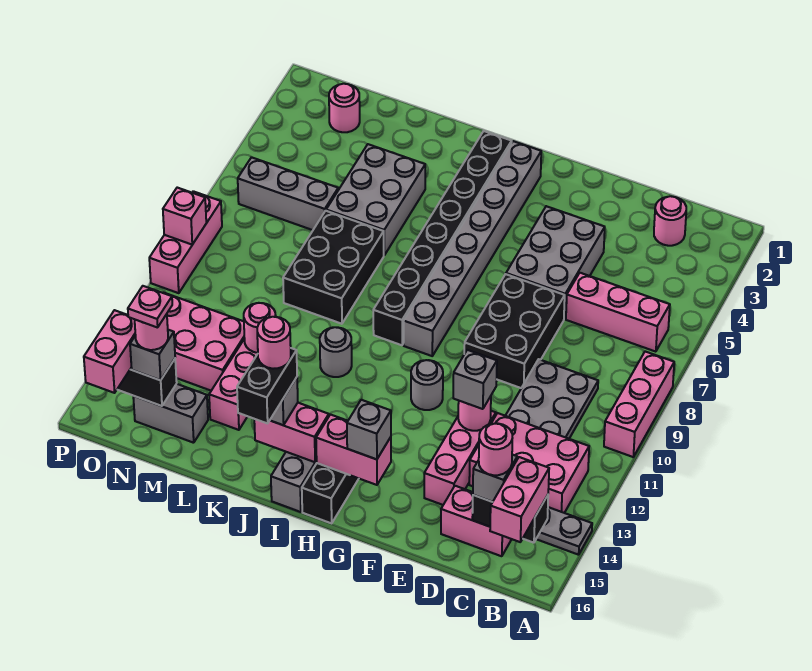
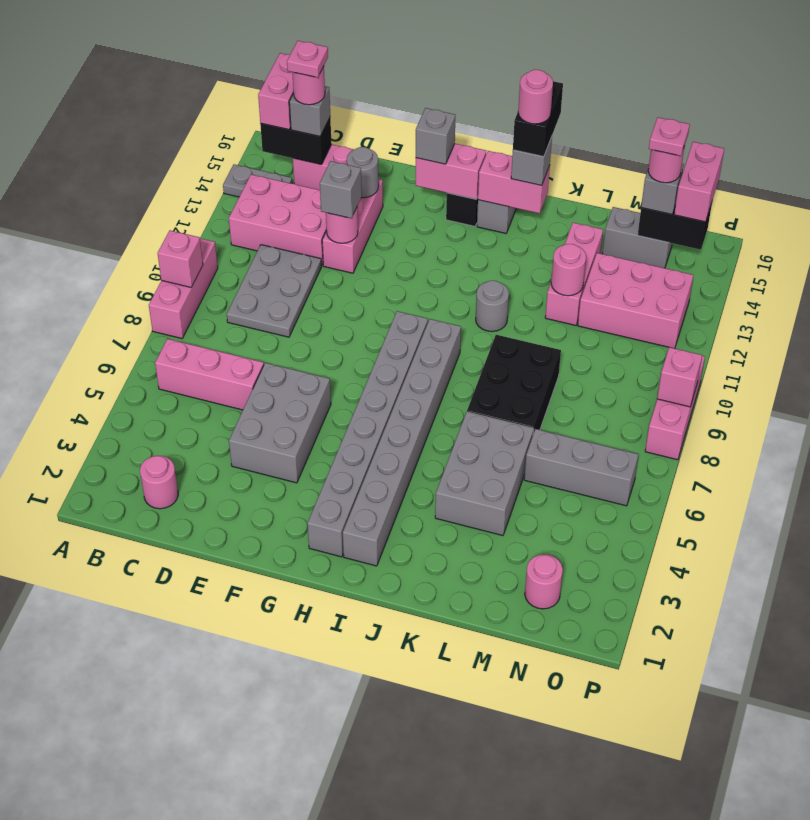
none -> pink 1x1 brick [158,230,203,287]
none -> pink 1x1 plate [287,41,328,77]
black 2x3 brick [464,274,565,388] -> none
grey 1x1 round brick [411,360,443,410] -> grey 1x1 round brick moved to [347,147,379,198]
black 1x8 brick [373,131,512,345] -> grey 1x8 brick [343,319,461,566]

